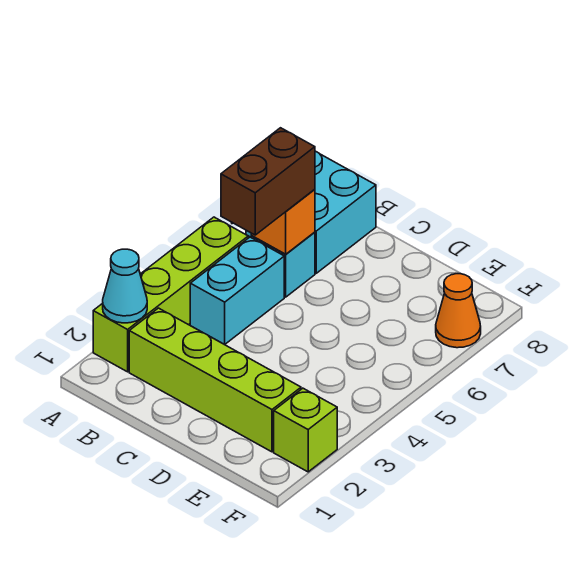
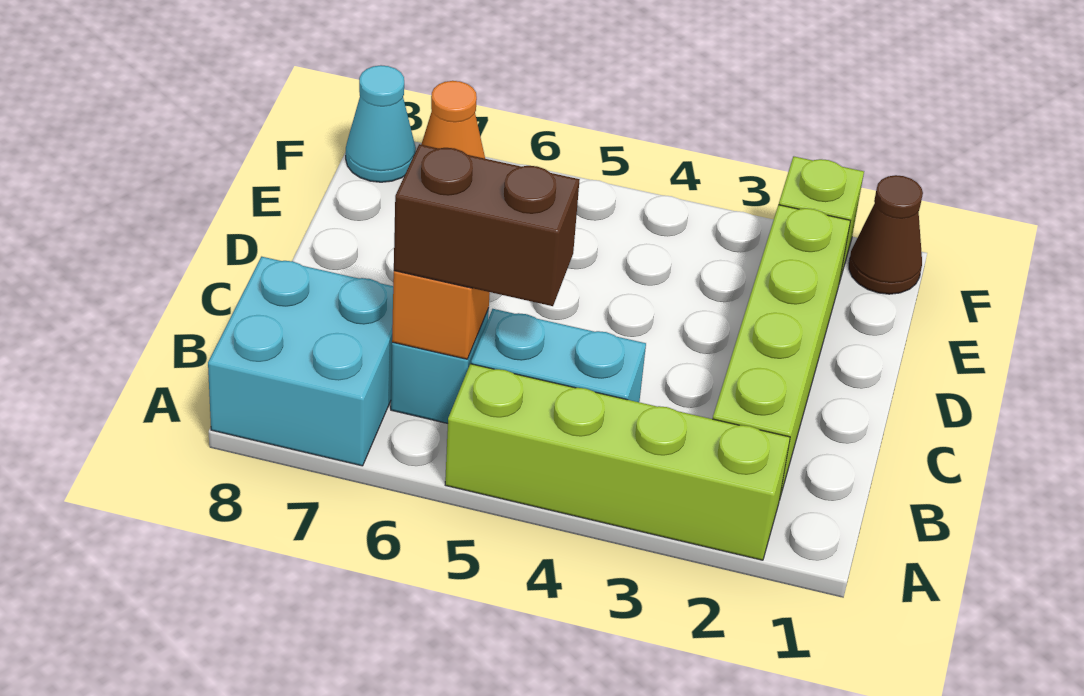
cyan 1x1 cone [103,249,147,323] -> cyan 1x1 cone moved to [346,65,416,182]
none -> brown 1x1 cone [849,175,923,294]

